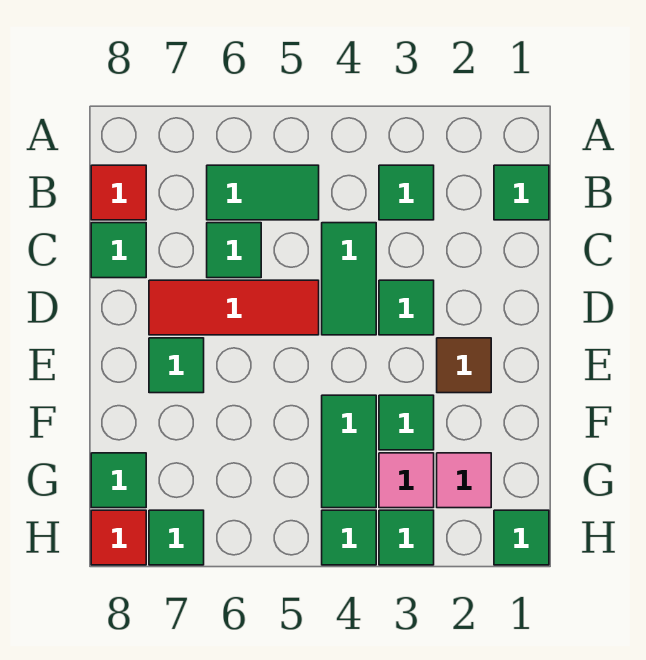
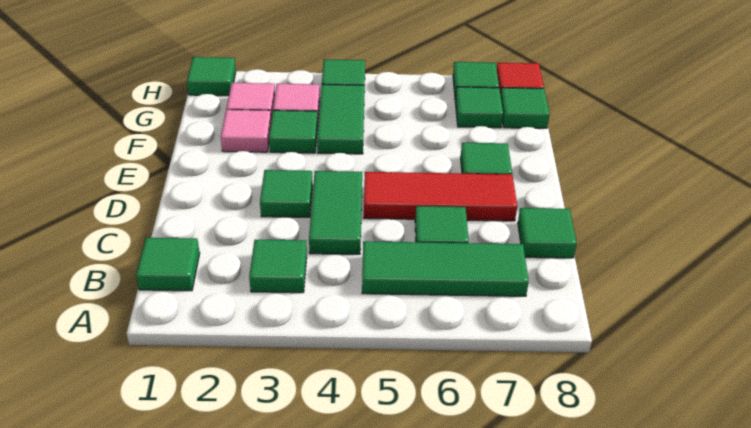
green 1x2 tile [207,165,319,220] -> green 1x3 tile [362,241,529,296]
red 1x1 tile [91,165,146,220] -> none
brown 1x1 tile [437,338,491,393] -> none
none -> pink 1x1 tile [221,110,271,152]
green 1x1 tile [379,510,434,565] -> green 1x1 tile moved to [455,87,503,128]

